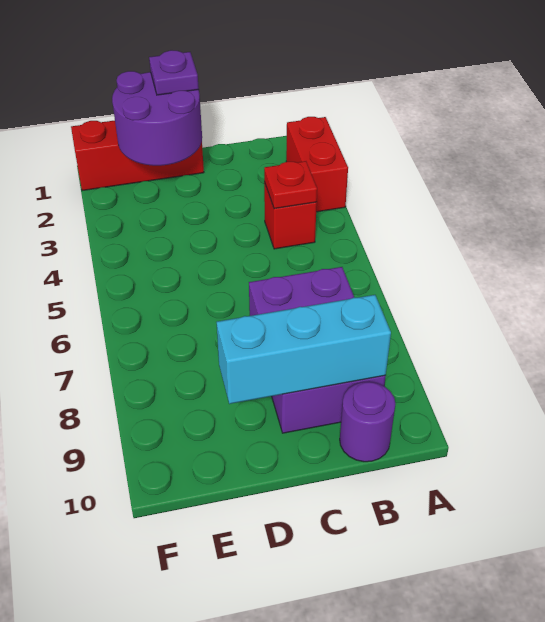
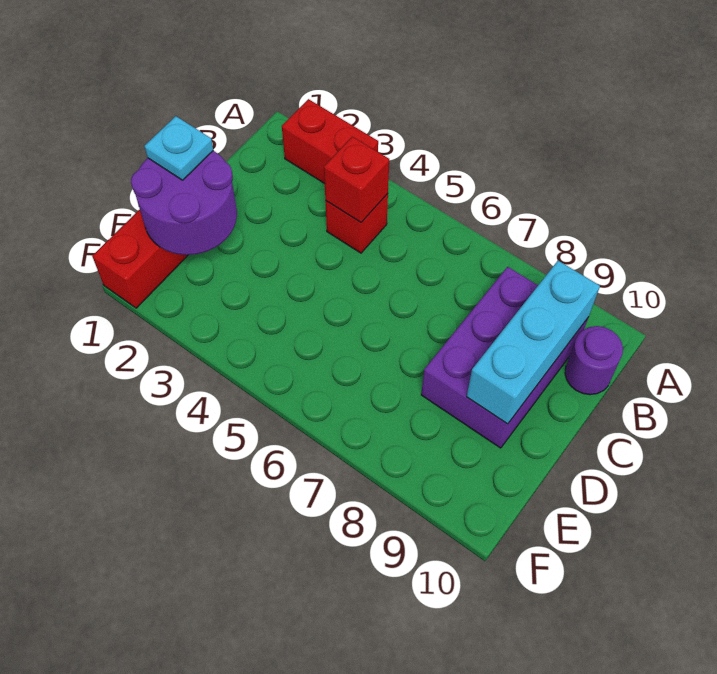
red 1x1 plate [264,161,317,209] -> red 1x1 brick [324,137,389,222]
purple 2x3 brick [249,267,386,433] -> purple 2x3 brick turned to [421,267,588,448]
purple 1x1 plate [149,50,199,95] -> cyan 1x1 plate [144,116,213,180]

